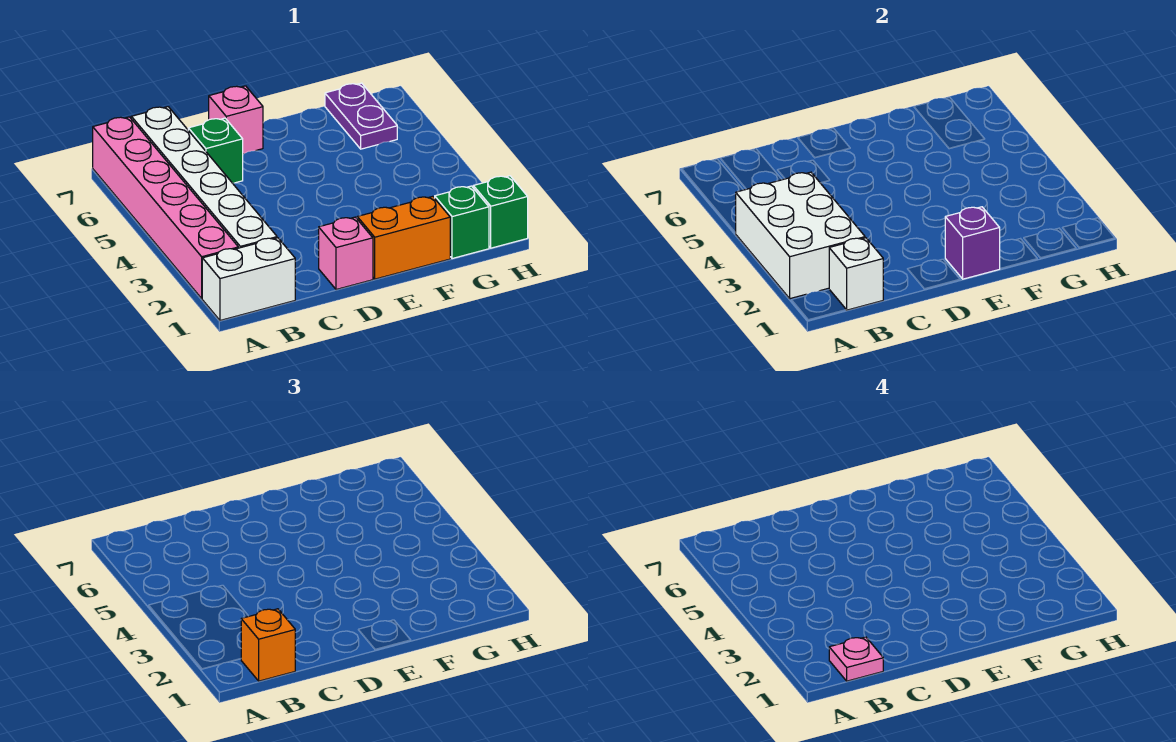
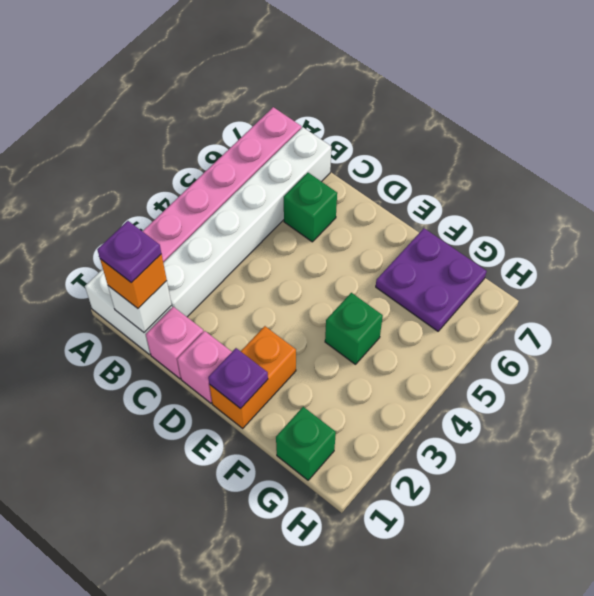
white 2x3 brick [736,172,865,299] -> none
pink 1x1 plate [829,637,883,681] -> purple 1x1 plate [97,221,161,283]
pink 1x1 brick [209,86,263,154] -> pink 1x1 brick moved to [146,307,203,379]
orange 1x2 brick [357,196,450,279] -> orange 1x2 brick turned to [209,326,296,428]
purple 1x1 brick [945,207,1000,279] -> purple 1x1 plate [208,348,268,409]
purple 1x2 plate [325,83,397,149] -> purple 2x2 plate [376,228,486,331]
green 1x1 brick [473,176,528,248] -> green 1x1 brick moved to [325,293,383,364]

